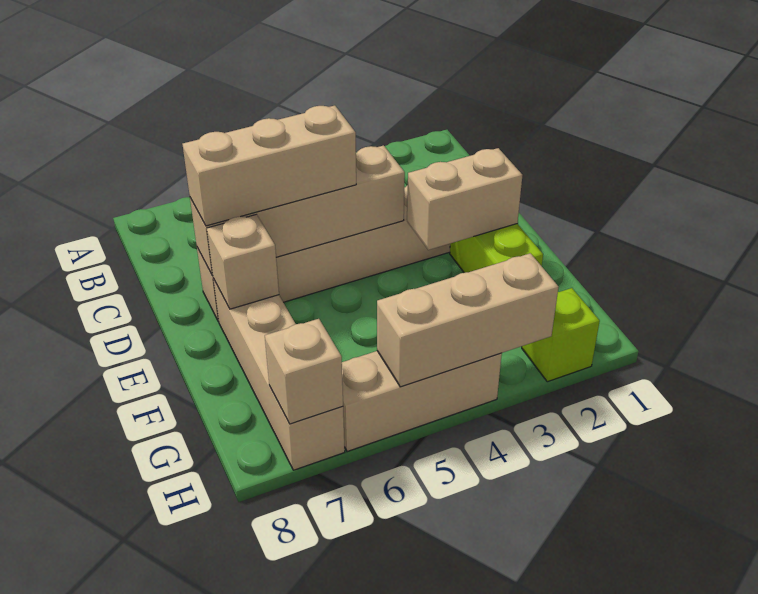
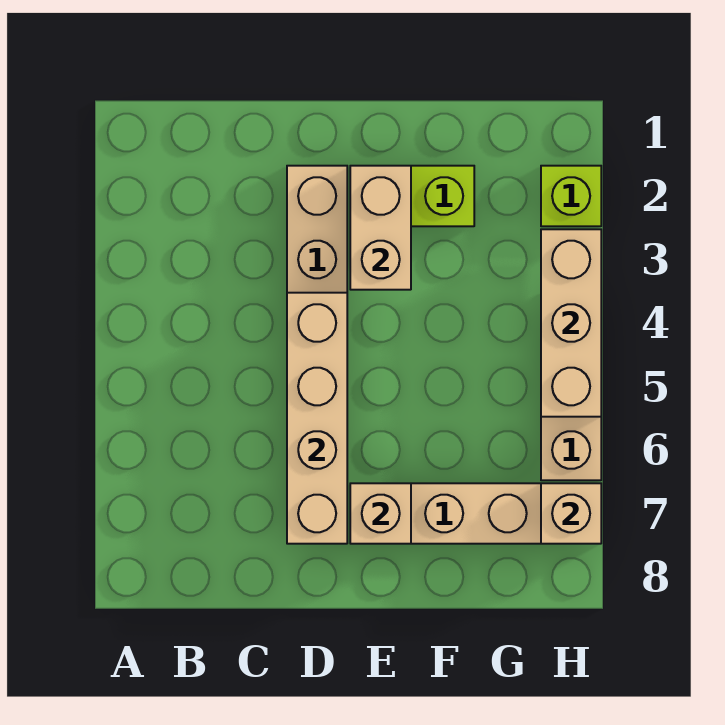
tan 1x3 brick [182,105,356,226] -> none

